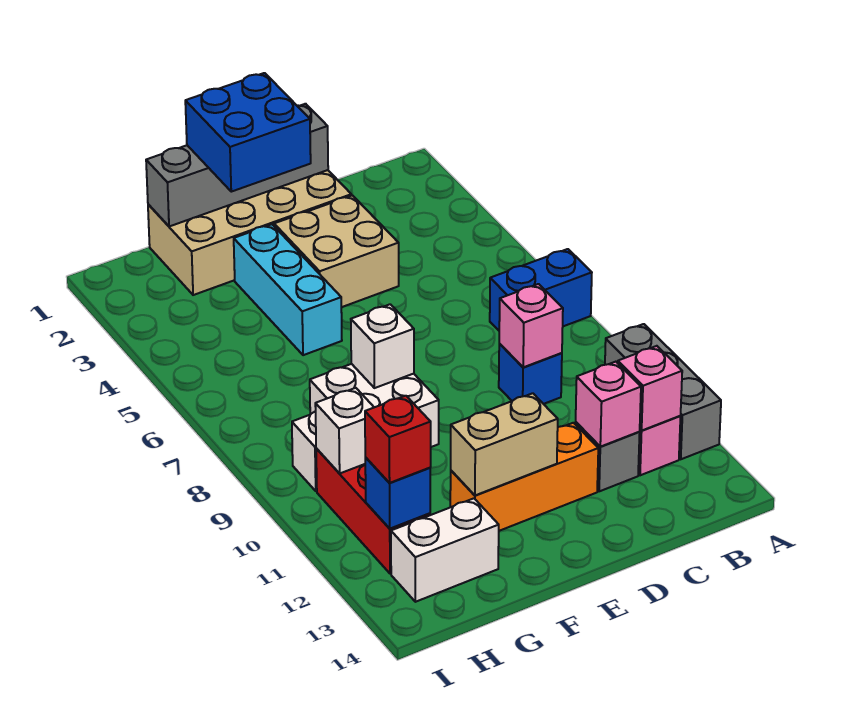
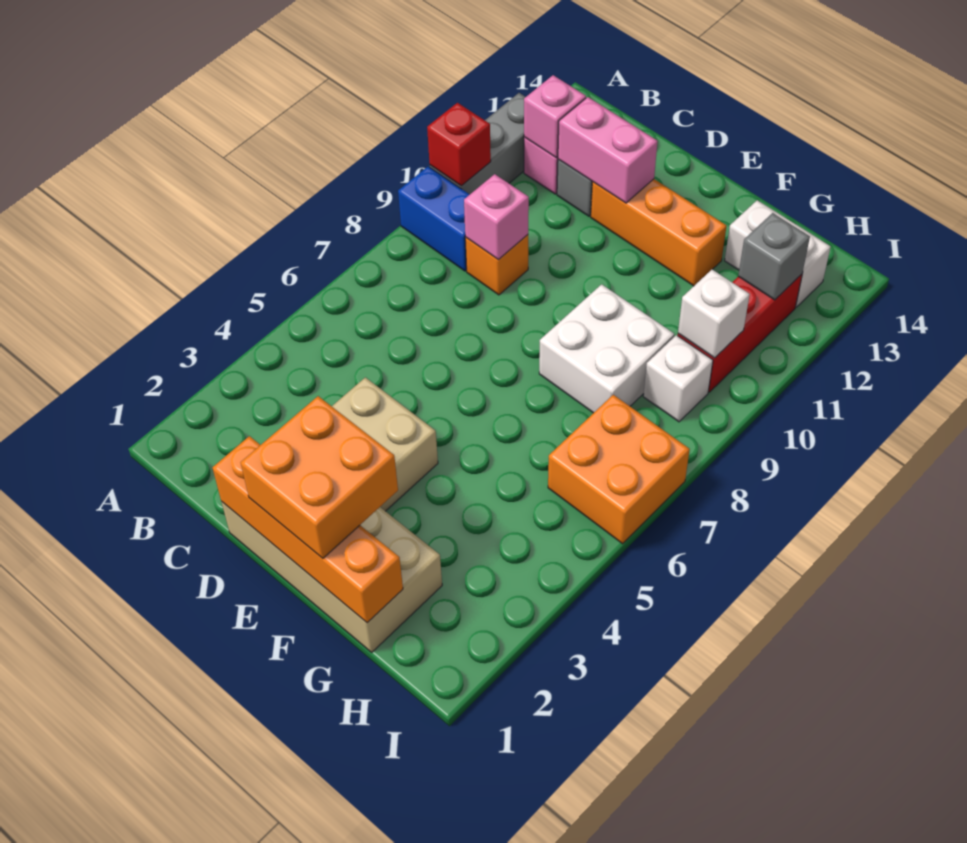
blue 1x2 brick [490,249,592,330] -> blue 1x2 brick moved to [398,166,470,271]
blue 1x1 brick [499,344,562,404] -> orange 1x1 brick [465,235,528,295]
pink 1x1 brick [576,362,641,447] -> pink 1x2 brick [558,97,658,203]
grey 1x4 brick [146,104,328,227] -> orange 1x4 brick [212,436,403,623]
blue 2x2 brick [185,73,311,192] -> orange 2x2 brick [241,396,398,558]
tan 1x2 brick [451,393,558,495] -> none
cyan 1x3 brick [234,224,342,355] -> none
white 1x1 brick [351,304,414,388] -> none
none -> orange 2x2 brick [548,395,690,544]
blue 1x1 brick [365,458,430,529] -> grey 1x1 brick [738,213,810,300]
red 1x1 brick [365,396,431,483] -> red 1x1 brick moved to [427,103,491,186]

